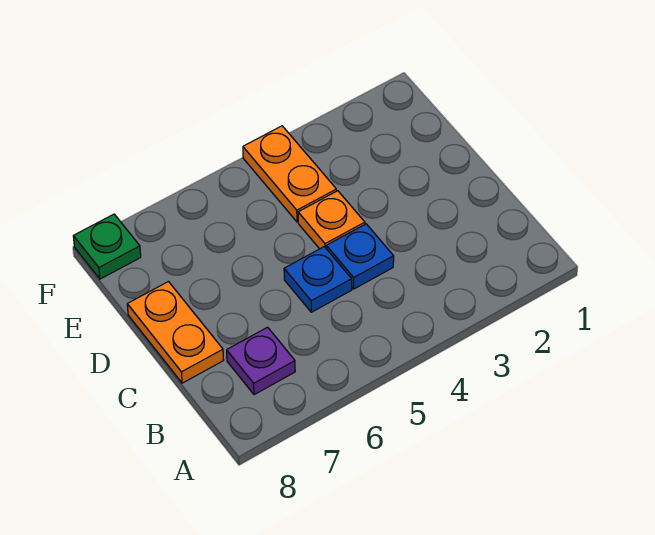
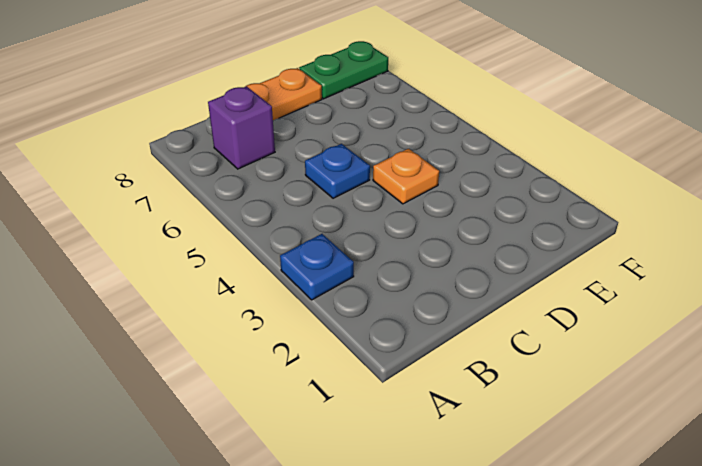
purple 1x1 plate [227,327,295,395] -> purple 1x1 brick [208,86,275,169]
blue 1x1 plate [326,224,394,289] -> blue 1x1 plate moved to [280,234,354,300]
orange 1x2 plate [243,126,336,222] -> none
green 1x1 plate [73,214,141,279] -> green 1x2 plate [299,41,388,99]

